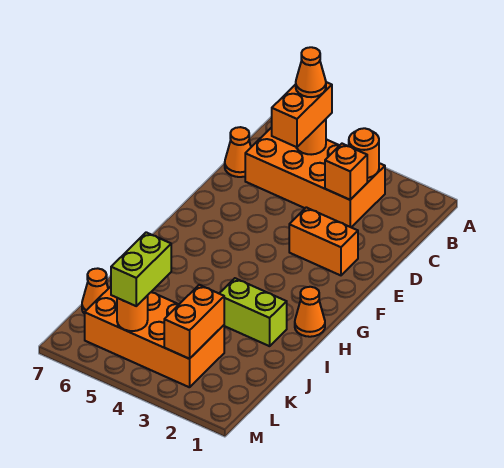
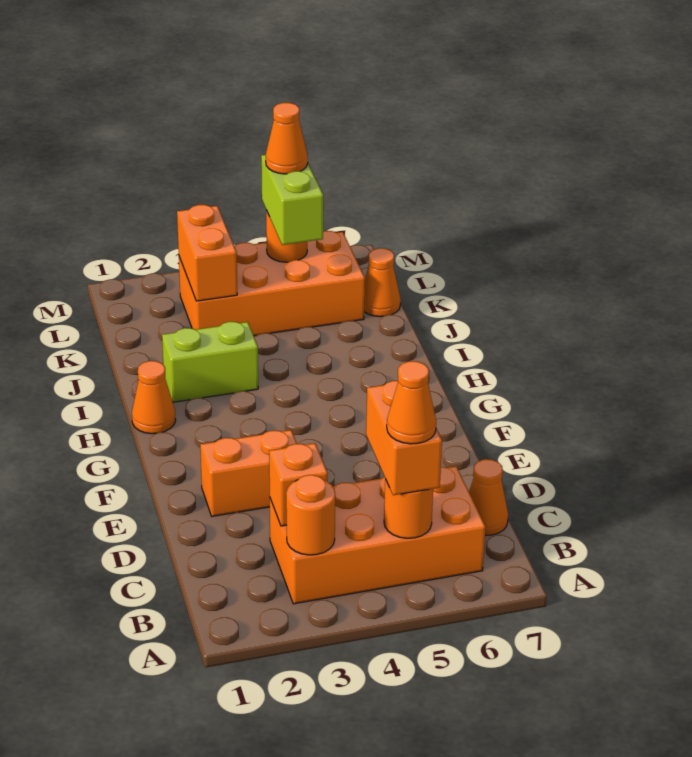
none -> orange 1x1 cone [266,103,308,174]

